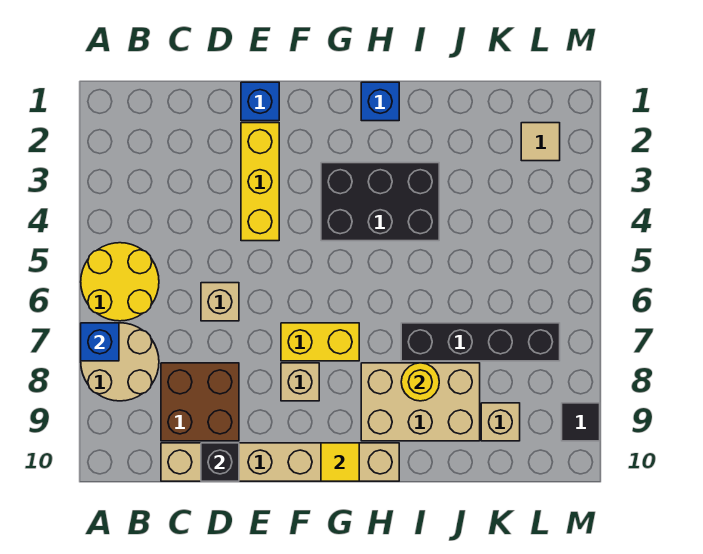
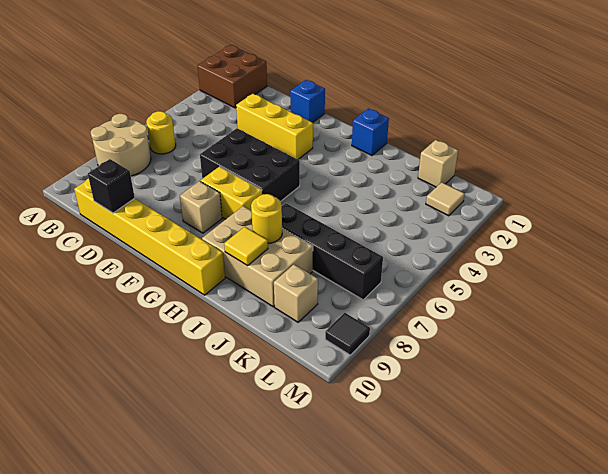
yellow 2x2 round brick [81,243,159,321] -> yellow 1x1 round brick [146,111,176,154]
blue 1x1 brick [81,323,119,361] -> none
brown 2x2 brick [161,363,239,441] -> brown 2x2 brick moved to [197,45,267,108]
tan 1x6 brick [161,443,399,481] -> yellow 1x6 brick [74,178,225,295]
tan 1x1 brick [201,283,239,321] -> tan 1x1 brick moved to [418,140,458,187]
yellow 1x3 brick [241,123,279,241] -> yellow 1x3 brick turned to [236,94,313,159]
black 2x3 brick [321,163,439,241] -> black 2x3 brick moved to [200,128,300,201]
yellow 1x1 tile [321,443,359,481] -> yellow 1x1 tile moved to [224,227,268,266]

